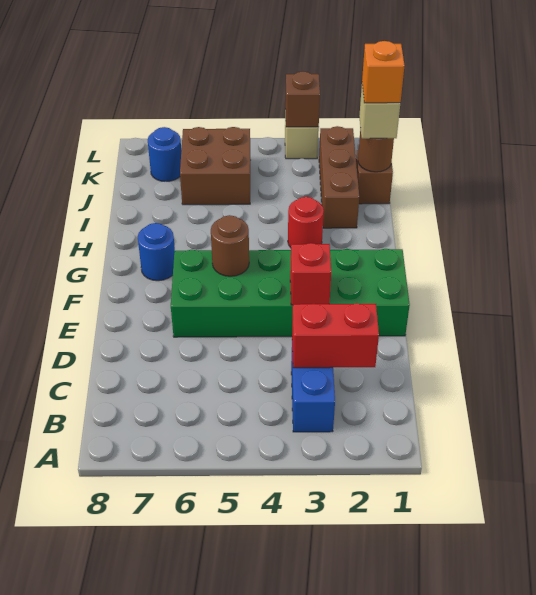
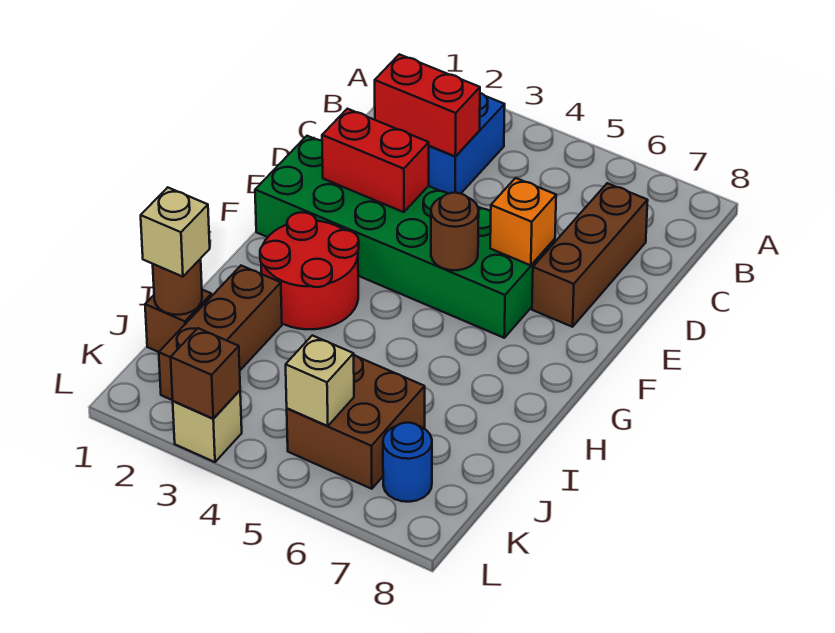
none -> brown 1x3 brick [532,183,648,327]
red 1x1 brick [290,243,331,305] -> red 1x2 brick [322,109,429,212]
blue 1x1 round brick [138,223,175,281] -> none
red 1x1 round brick [288,197,324,248] -> red 2x2 round brick [260,212,359,329]
orange 1x1 brick [362,41,405,103] -> orange 1x1 brick moved to [490,178,556,265]
none -> tan 1x1 brick [286,335,354,426]

